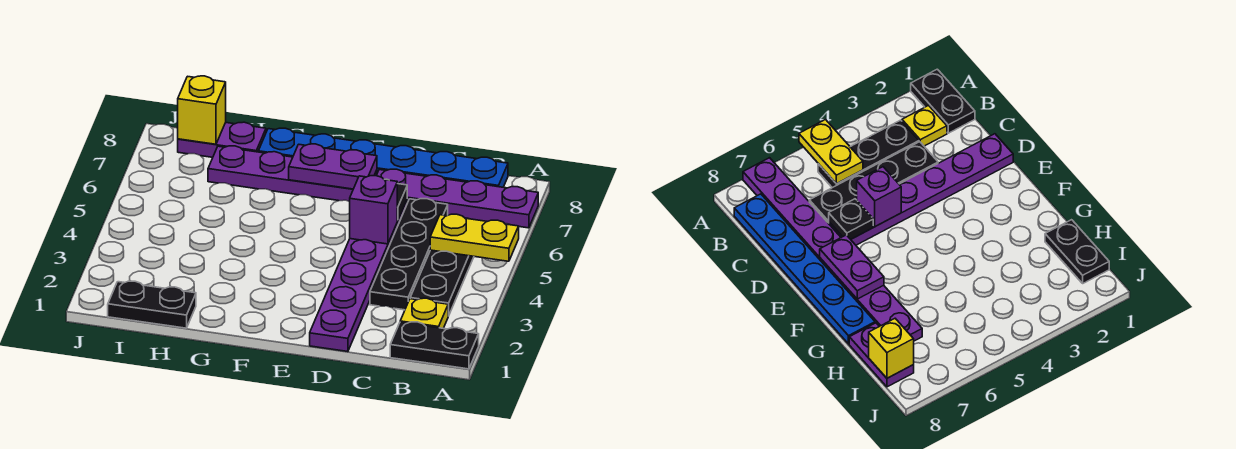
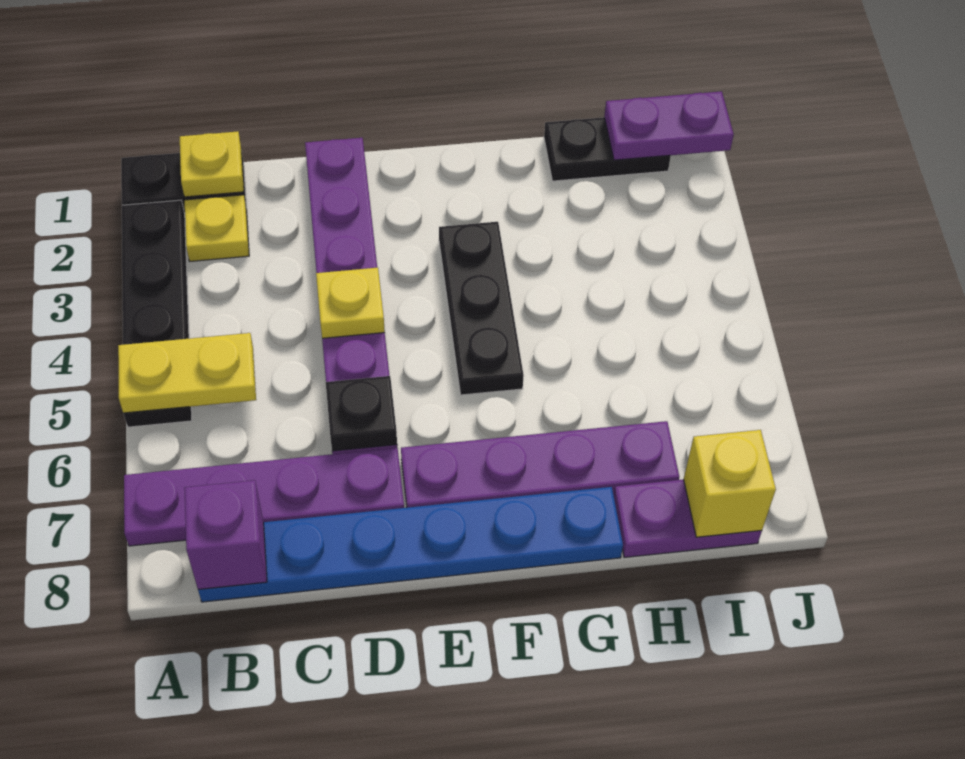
none -> yellow 1x1 plate [180,131,244,197]
black 1x3 plate [410,250,474,316] -> black 1x3 plate moved to [439,222,524,395]
black 1x4 plate [370,199,448,310] -> black 1x4 plate moved to [122,200,192,427]
none -> yellow 1x1 plate [316,268,385,338]
purple 1x1 brick [350,176,397,244] -> purple 1x1 brick moved to [184,480,267,589]
purple 1x2 plate [289,144,377,189] -> purple 1x2 plate moved to [604,91,734,160]

